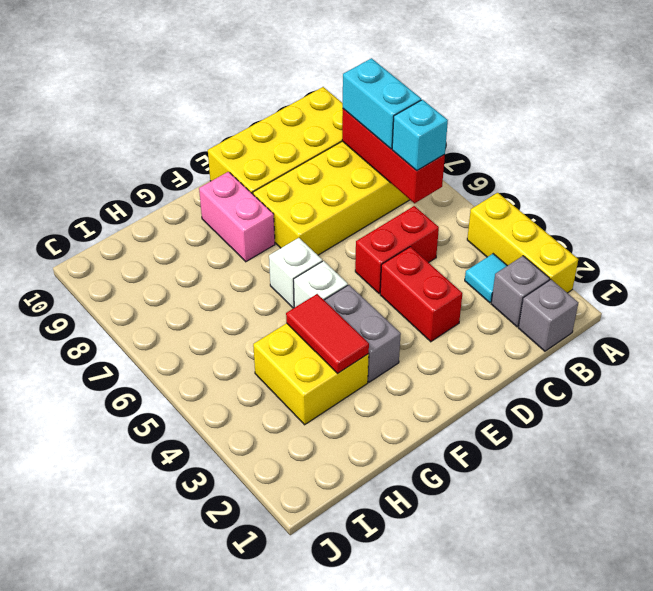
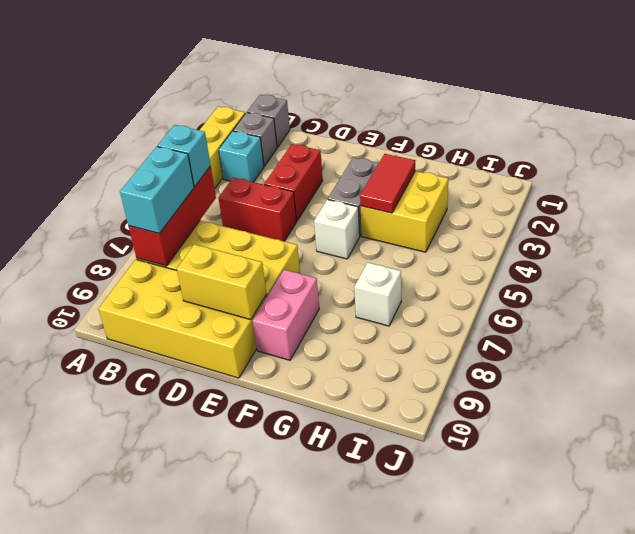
cyan 1x1 tile [465,254,507,303] -> cyan 1x1 brick [219,131,264,182]
none -> yellow 1x2 brick [177,244,266,320]
white 1x1 brick [269,238,322,308] -> white 1x1 brick moved to [354,263,401,326]

